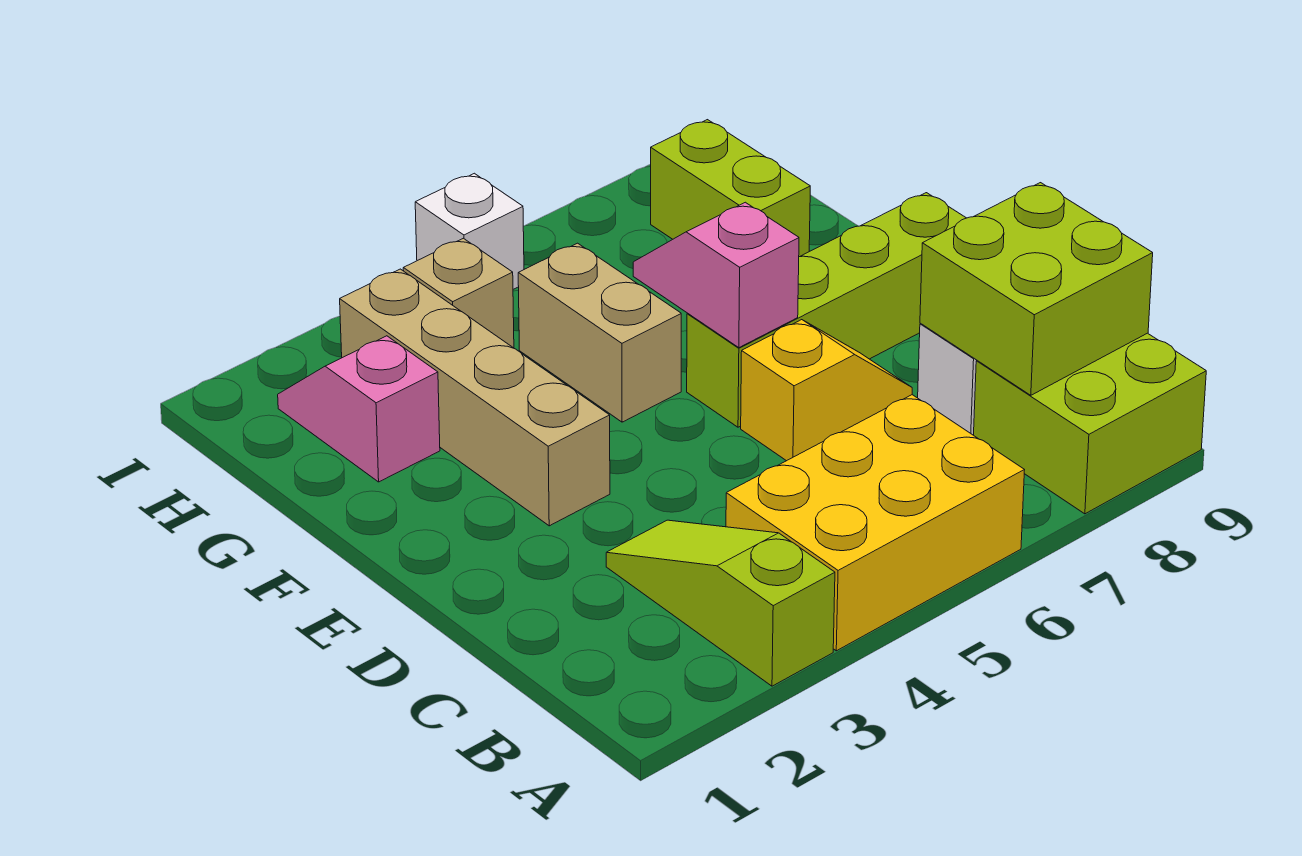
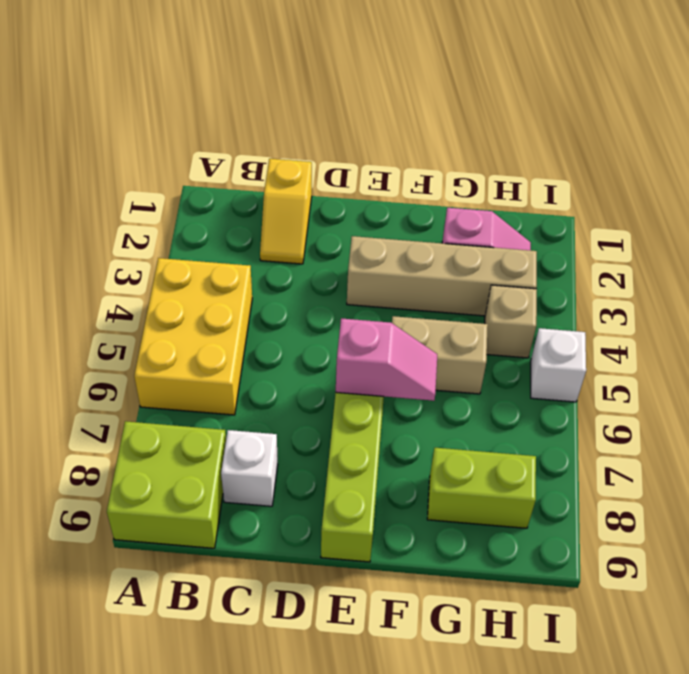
lime 1x3 slope [606,520,835,686] -> none
lime 2x2 brick [920,183,1153,395] -> none
yellow 1x2 slope [741,320,912,461] -> yellow 1x2 slope moved to [260,159,312,264]

